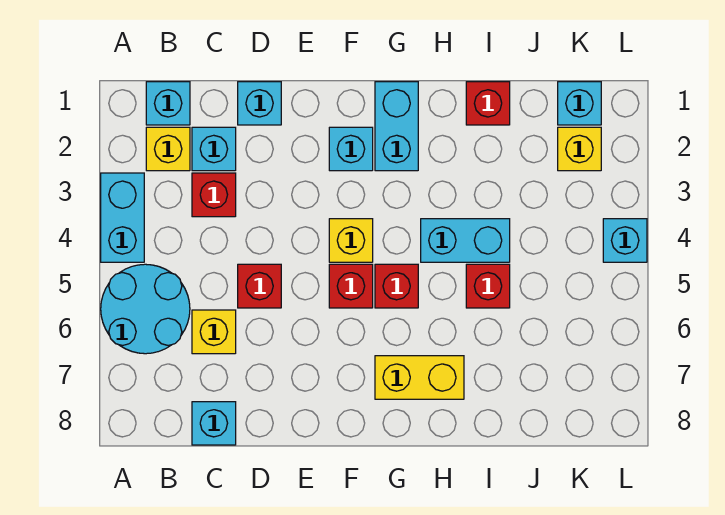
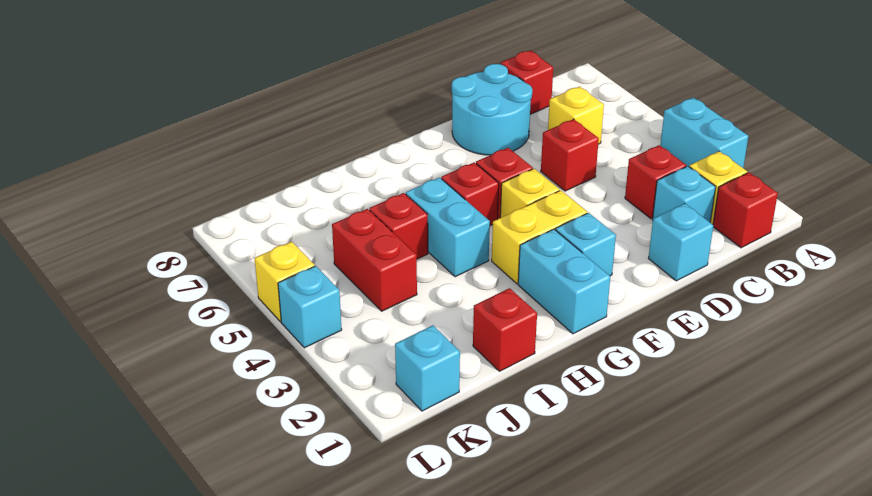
cyan 2x2 round brick [101,264,190,354] -> cyan 2x2 round brick moved to [452,64,532,155]
cyan 1x1 brick [146,82,190,125] -> red 1x1 brick [713,172,778,248]
cyan 1x1 brick [192,402,236,445] -> red 1x1 brick [501,50,553,114]
yellow 1x2 brick [375,356,464,399] -> yellow 1x2 brick moved to [492,190,587,284]
cyan 1x2 brick [421,219,510,262] -> cyan 1x2 brick turned to [406,178,490,277]
none -> red 1x2 brick [332,209,417,311]
yellow 1x1 brick [558,127,601,171] -> yellow 1x1 brick moved to [254,242,315,322]

